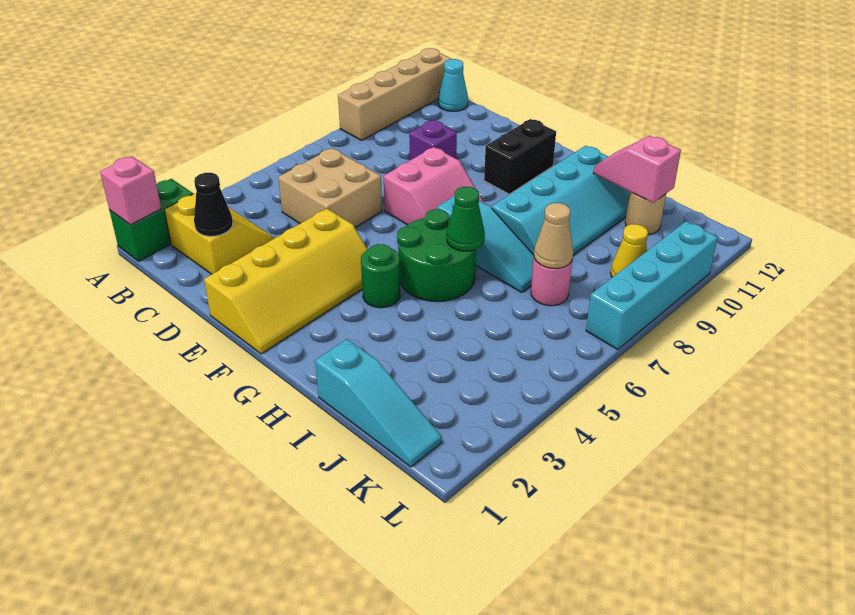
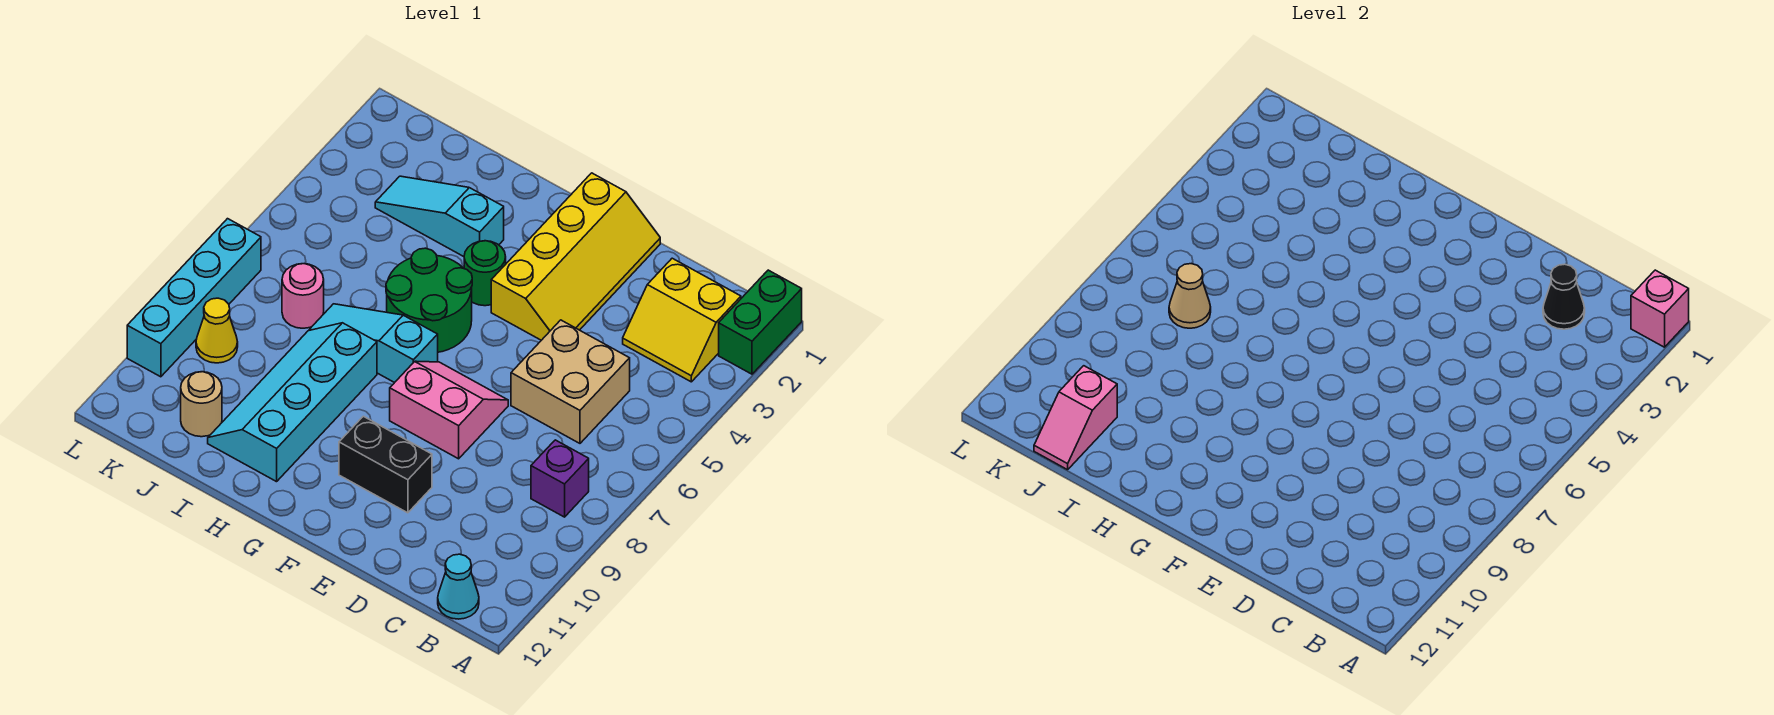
tan 1x4 brick [338,48,451,141] -> none
purple 1x1 brick [409,120,457,160] -> purple 1x1 brick moved to [531,440,589,517]
yellow 2x4 slope [204,209,368,354] -> yellow 2x4 slope turned to [491,173,660,340]
pink 2x2 slope [384,147,484,225] -> pink 2x2 slope turned to [390,361,508,459]
black 1x2 brick [484,119,556,194] -> black 1x2 brick turned to [339,416,432,513]
green 1x1 cone [447,187,485,251] -> none
cyan 1x3 slope [315,339,442,467] -> cyan 1x3 slope moved to [375,176,504,257]
pink 1x2 slope [593,136,681,203] -> pink 1x2 slope turned to [1034,366,1117,470]

